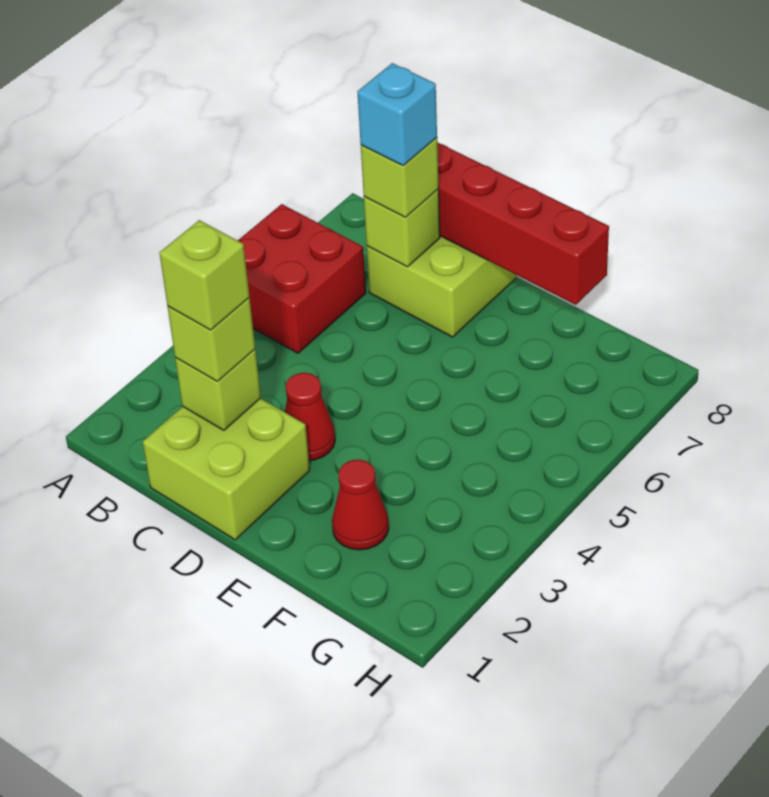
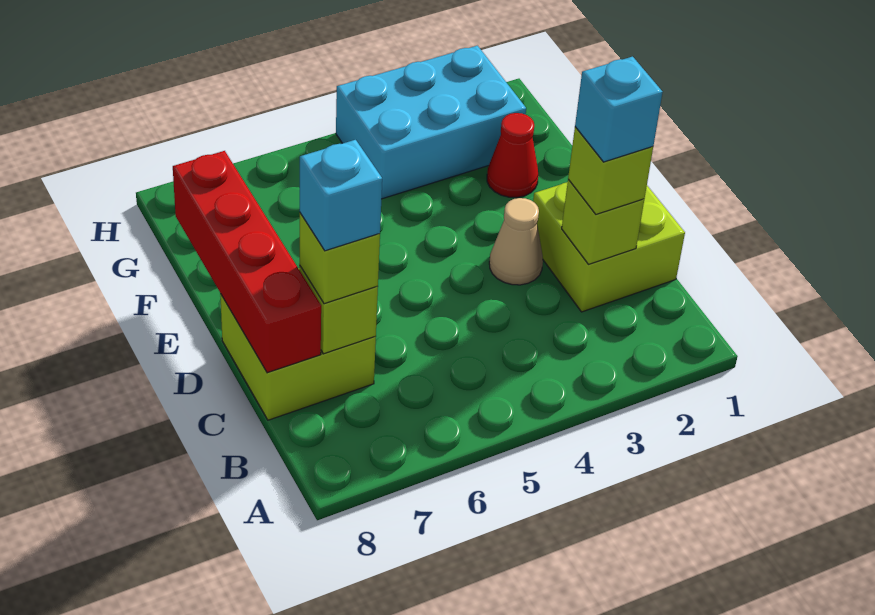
red 2x2 brick [238,204,366,353] -> none
lime 1x1 brick [160,220,249,330] -> cyan 1x1 brick [575,57,663,162]
red 1x1 cone [285,373,335,460] -> tan 1x1 cone [489,198,543,285]
none -> cyan 2x3 brick [336,46,526,199]

